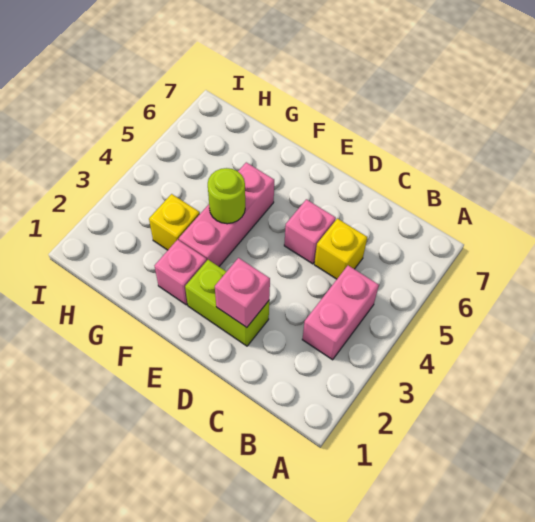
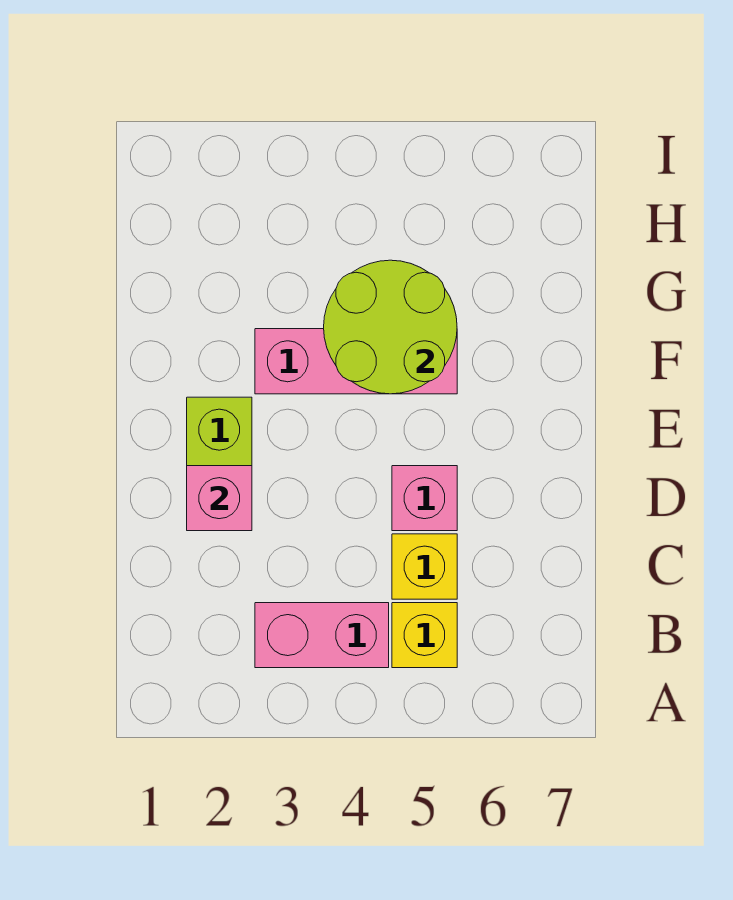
pink 1x1 brick [155,239,207,305] -> none
lime 1x1 round brick [208,168,245,224] -> lime 2x2 round brick [324,260,457,394]
yellow 1x1 brick [149,194,200,250] -> yellow 1x1 brick moved to [392,603,457,668]

